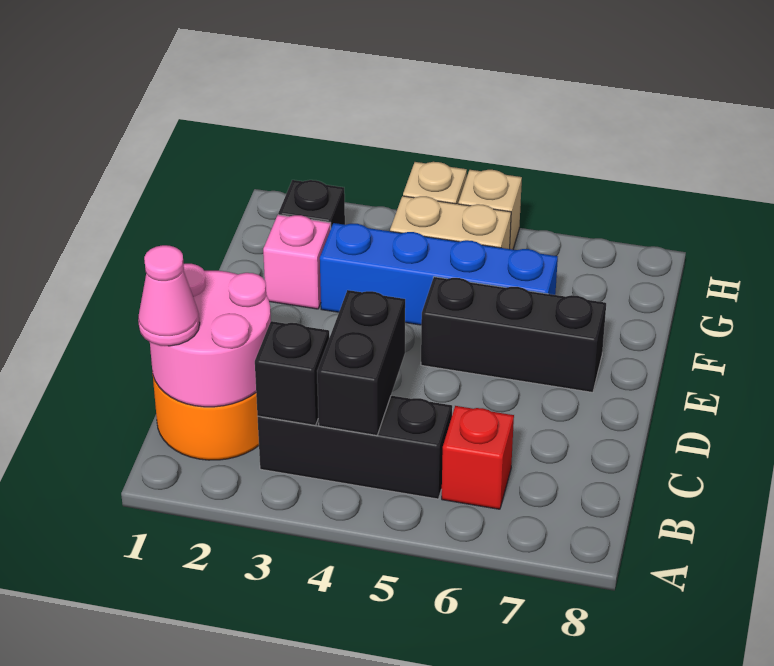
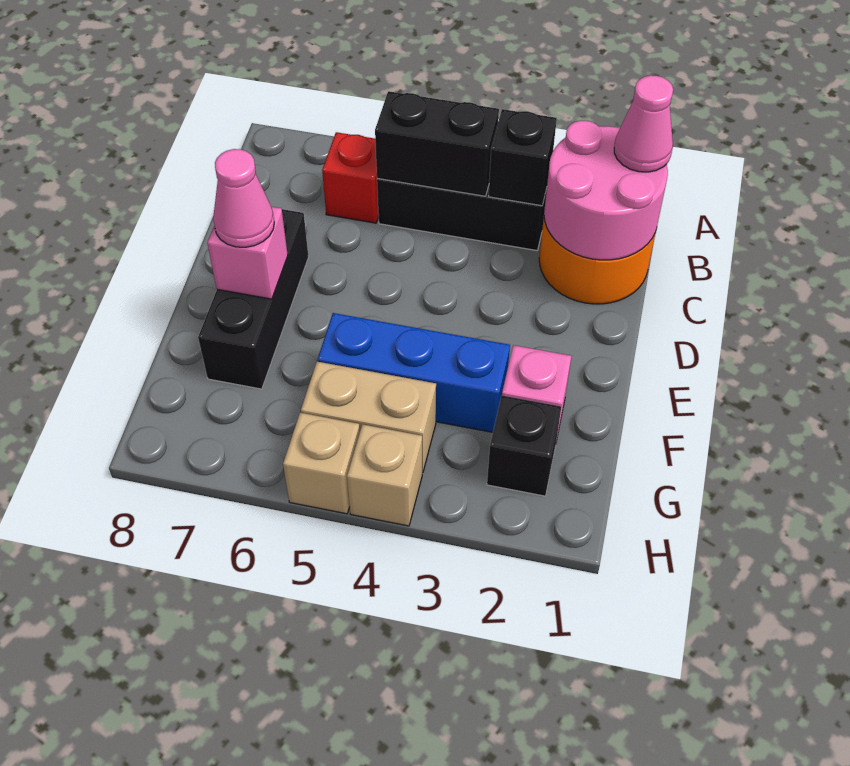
black 1x2 brick [317,290,405,436] -> black 1x2 brick turned to [375,91,499,196]
black 1x3 brick [421,277,606,392] -> black 1x3 brick turned to [198,209,309,389]
none -> pink 1x1 brick [207,207,288,299]
none -> pink 1x1 cone [213,149,274,247]
blue 1x4 brick [320,223,558,325] -> blue 1x3 brick [318,313,510,432]

